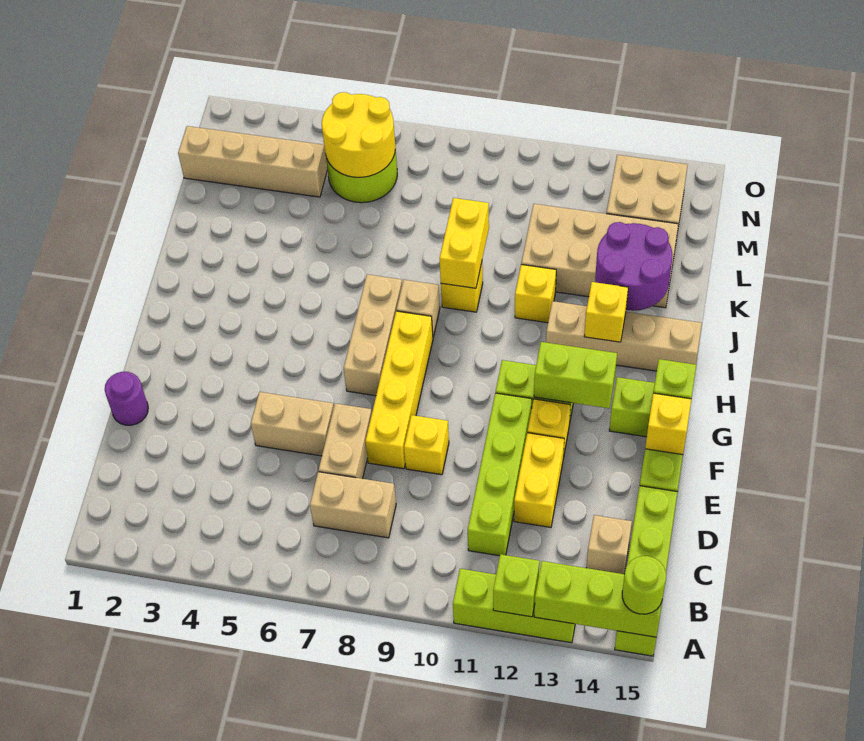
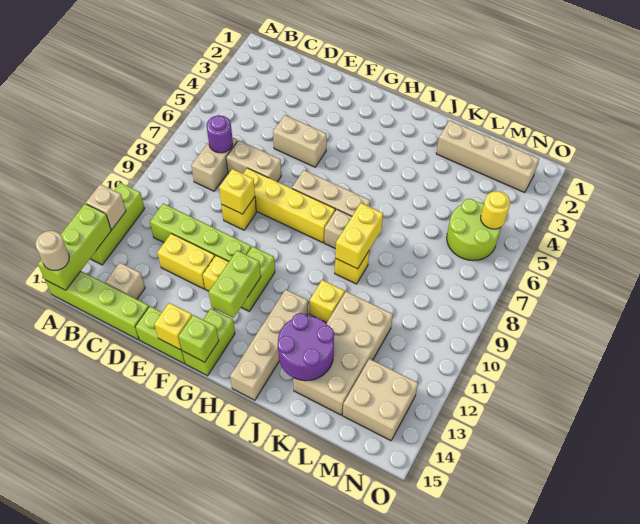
lime 1x1 brick [493,554,540,617] -> tan 1x1 brick [86,184,126,229]
lime 1x1 round brick [622,556,666,614] -> tan 1x1 round brick [35,231,69,270]
purple 1x1 round brick [105,372,148,425] -> purple 1x1 round brick moved to [207,115,233,153]
tan 1x2 brick [251,392,334,456] -> tan 1x2 brick turned to [273,115,327,167]
yellow 1x1 brick [584,282,628,342] -> yellow 1x1 brick moved to [219,169,255,214]
yellow 1x2 brick [440,198,489,288] -> yellow 1x2 brick turned to [335,203,383,269]
tan 1x4 brick [178,126,327,197] -> tan 1x4 brick turned to [436,120,539,193]
yellow 2x2 round brick [322,92,395,177] -> yellow 1x1 round brick [481,191,510,229]

